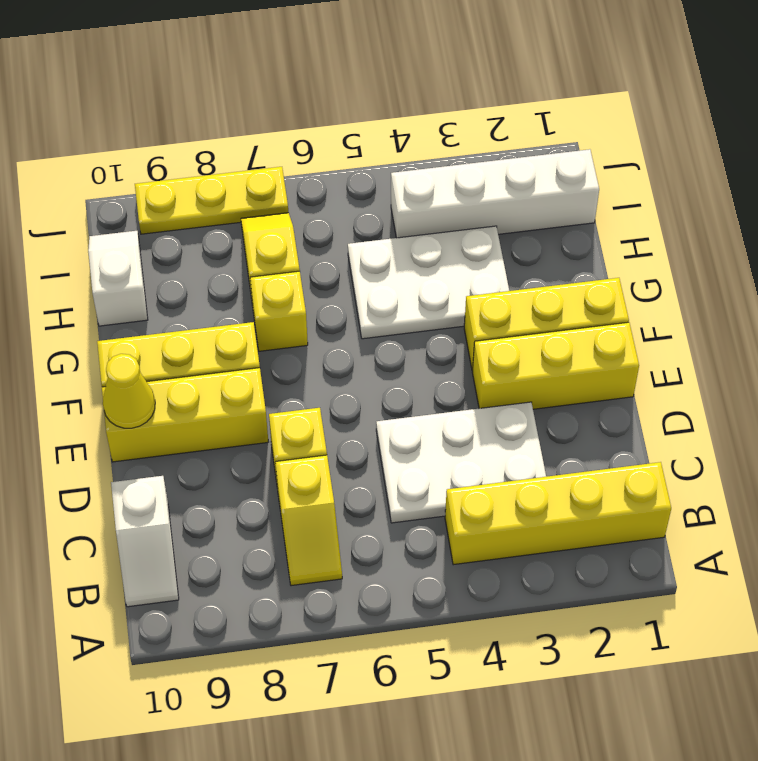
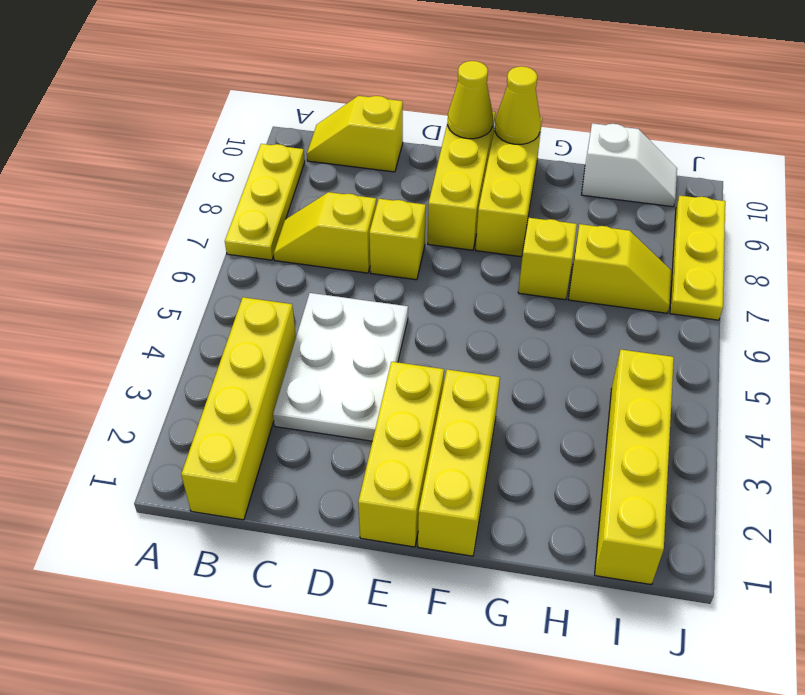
none -> yellow 1x3 plate [225,144,305,260]
white 1x2 slope [111,476,179,607] -> yellow 1x2 slope [307,96,403,172]
none -> yellow 1x1 cone [495,66,541,144]
white 2x3 plate [348,226,509,339] -> none
white 1x4 brick [391,149,599,238] -> yellow 1x4 brick [595,350,674,585]

